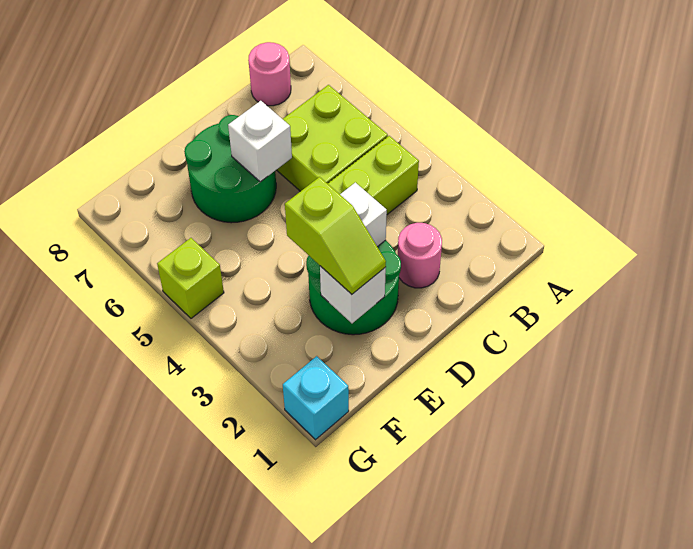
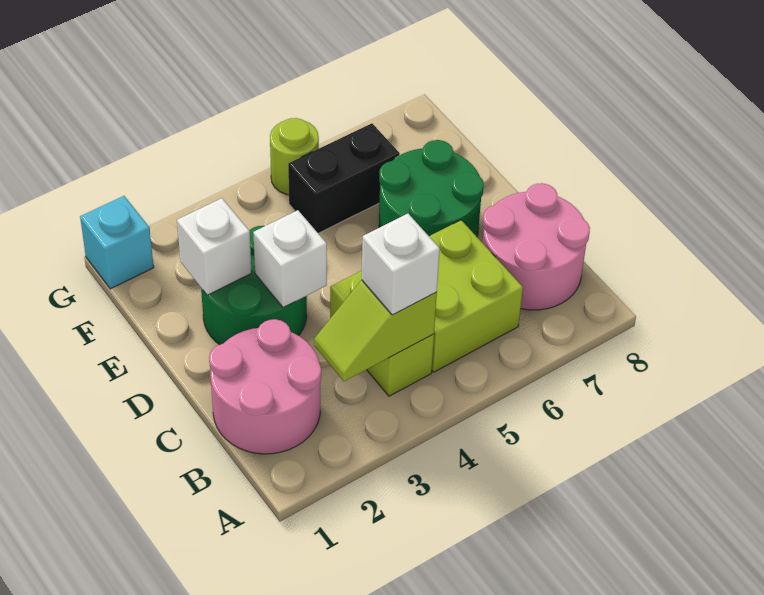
pink 1x1 round brick [248,42,291,106] -> pink 2x2 round brick [482,183,590,310]
pink 1x1 round brick [398,223,442,288] -> pink 2x2 round brick [209,319,321,454]
white 1x1 brick [228,101,292,182] -> white 1x1 brick moved to [362,214,440,315]
lime 1x2 slope [285,177,386,294] -> lime 1x2 slope moved to [314,280,437,381]
none -> black 1x2 brick [288,123,400,233]
lime 1x1 brick [157,238,224,318] -> lime 1x1 round brick [270,118,319,195]

